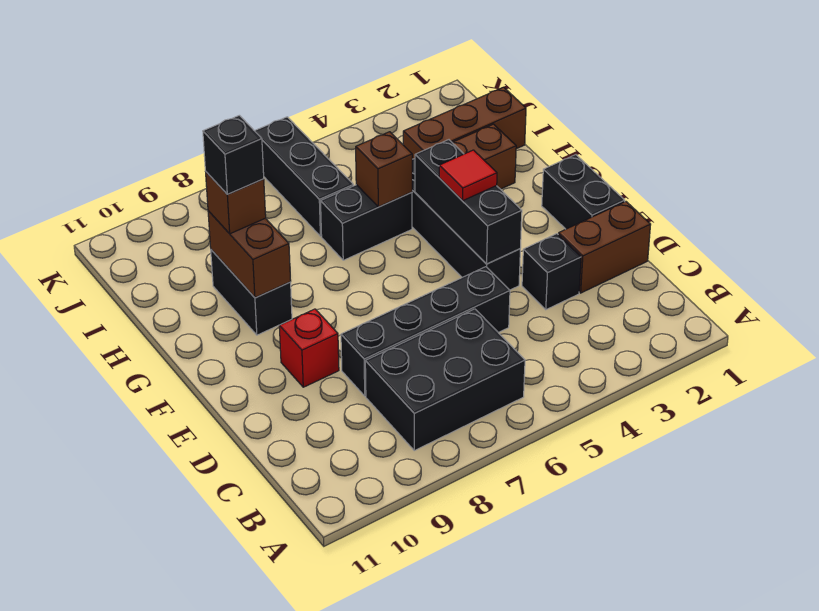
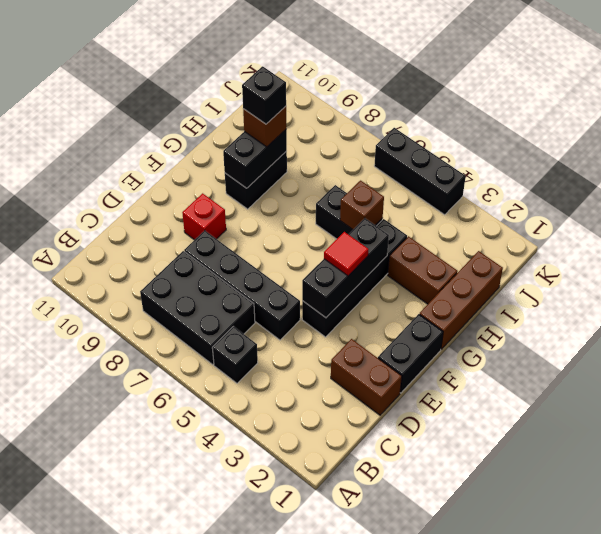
black 1x1 brick [522,234,581,310] -> black 1x1 brick moved to [212,327,258,383]
brown 1x2 brick [208,211,291,298] -> black 1x2 brick [223,129,287,188]
brown 1x3 brick [403,87,526,159] -> brown 1x3 brick turned to [419,251,503,349]
black 1x3 brick [255,117,353,236] -> black 1x3 brick turned to [374,128,466,215]

